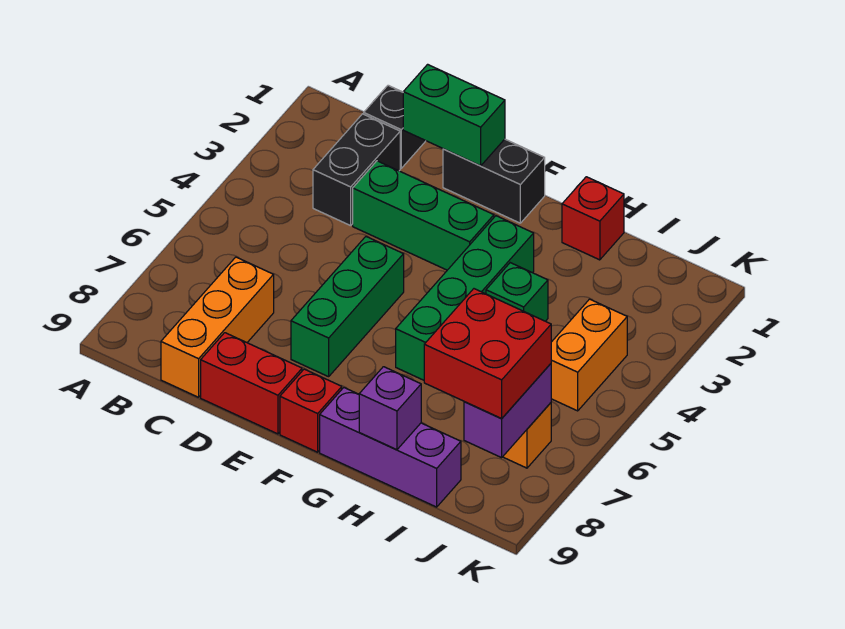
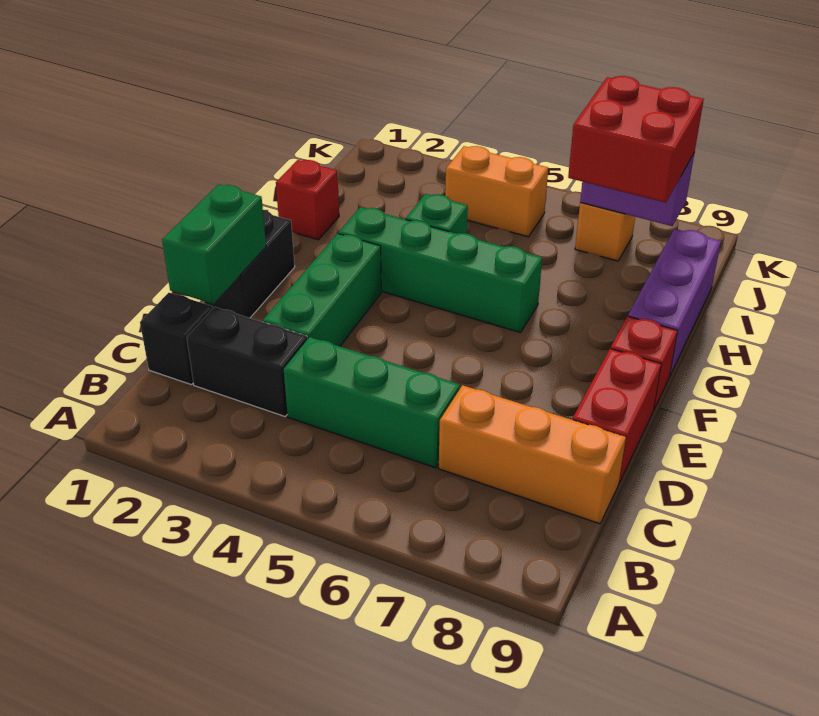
green 1x3 brick [291,237,404,377] -> green 1x3 brick moved to [284,337,460,468]
purple 1x1 brick [359,367,421,450] -> none

